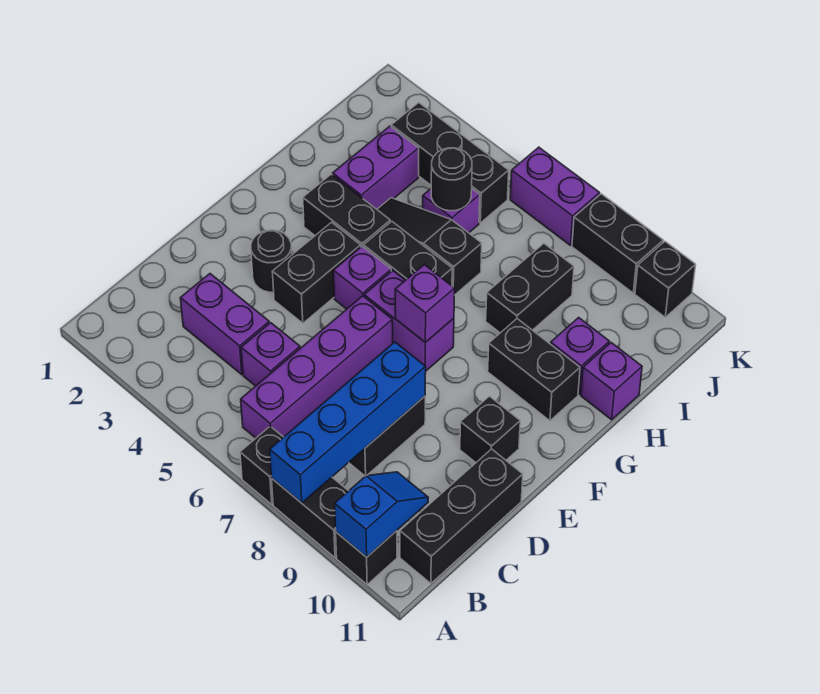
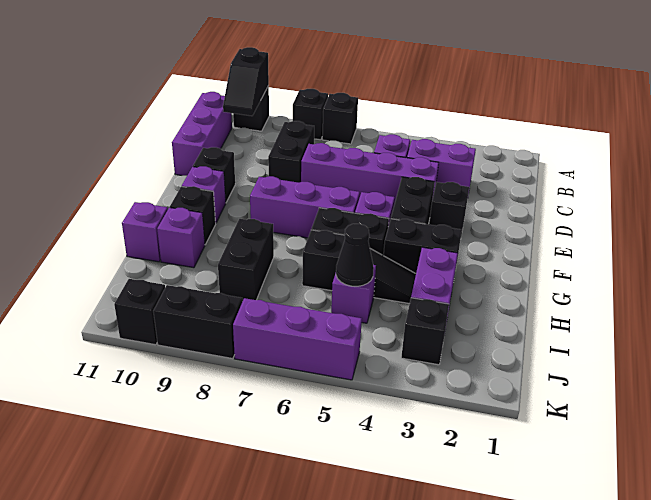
black 1x2 brick [272,477,348,558] -> black 1x1 brick [293,89,328,140]
blue 1x4 brick [270,342,426,503] -> none
blue 1x2 slope [335,472,428,557] -> black 1x2 slope [223,47,269,116]
purple 1x4 brick [241,296,393,438] -> purple 1x4 brick turned to [301,143,439,204]
black 1x3 brick [400,449,523,583] -> purple 1x3 brick [172,92,232,176]
black 1x1 round brick [251,230,292,292] -> black 1x1 brick [429,182,469,235]
purple 1x2 brick [364,271,454,371] -> purple 1x3 brick [250,176,360,238]
purple 1x1 brick [395,265,455,343] -> purple 1x1 brick moved to [182,166,226,223]
black 1x2 brick [488,319,580,421] -> black 1x1 brick [170,186,216,244]
black 1x1 round brick [431,148,472,211] -> black 1x1 cone [336,224,374,286]
black 1x3 brick [391,103,509,223] -> black 1x1 brick [401,298,449,365]
purple 1x2 brick [510,147,600,245] -> purple 1x3 brick [233,298,362,380]

